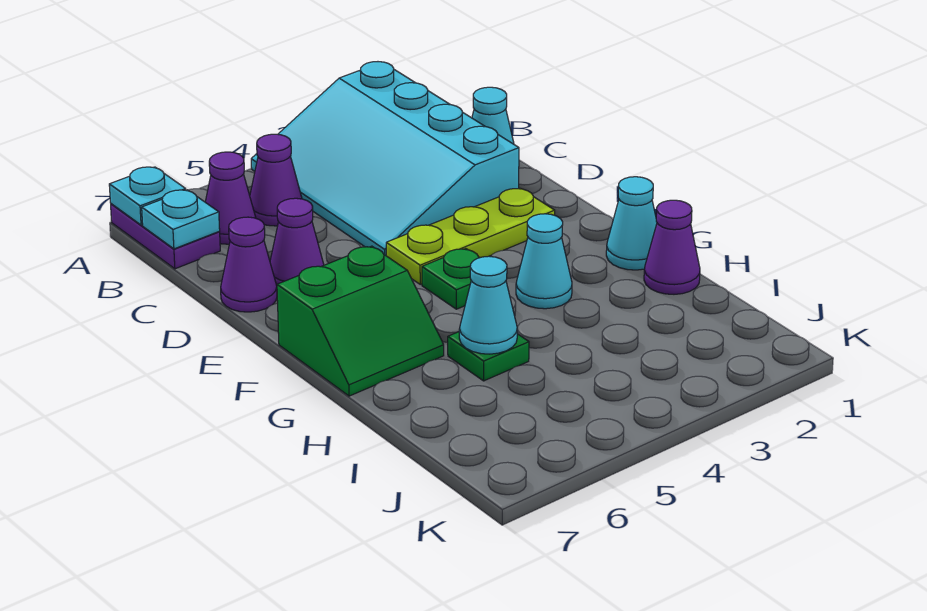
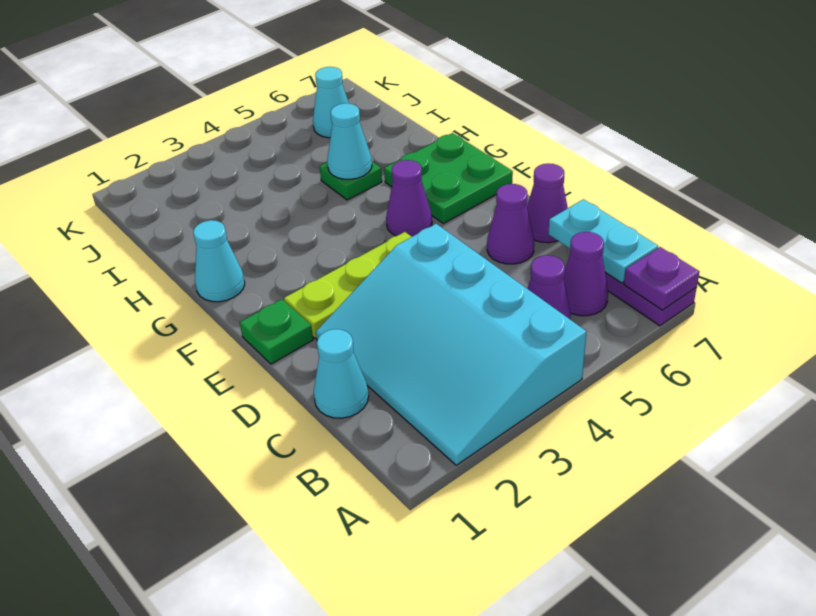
cyan 3x4 slope [251,62,519,255] -> cyan 3x4 slope turned to [316,224,586,465]
cyan 1x1 plate [109,167,186,225] -> purple 1x1 plate [624,247,699,310]
cyan 1x1 plate [142,190,220,249] -> cyan 1x2 plate [548,199,658,283]
green 1x1 plate [422,249,480,309] -> green 1x1 plate moved to [240,299,313,364]
green 2x2 slope [277,246,444,396] -> green 2x2 plate [384,133,513,224]
cyan 1x1 cone [516,214,572,309] -> cyan 1x1 cone moved to [313,67,349,138]
purple 1x1 cone [644,200,700,294] -> purple 1x1 cone moved to [386,160,432,237]

